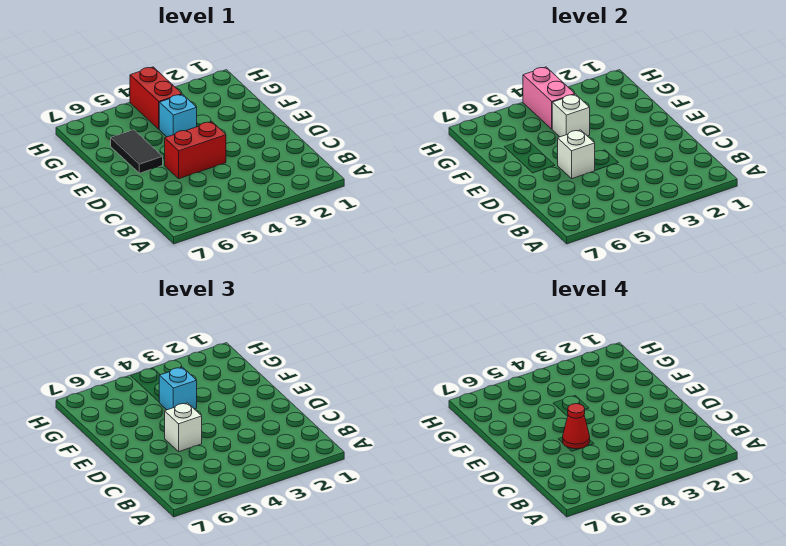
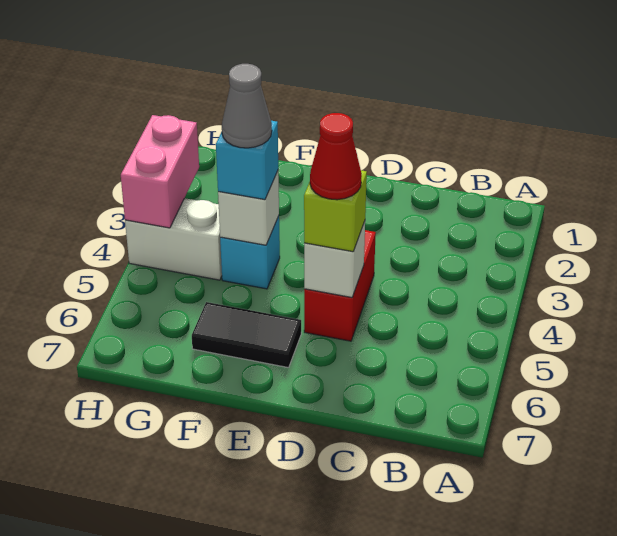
white 1x1 brick [165,403,202,452] -> lime 1x1 brick [304,170,367,252]
none -> grey 1x1 cone [222,64,272,148]
red 1x2 brick [130,67,182,129] -> white 1x2 brick [125,198,222,280]
pink 1x2 brick [523,67,575,129] -> pink 1x2 brick turned to [121,115,199,228]

